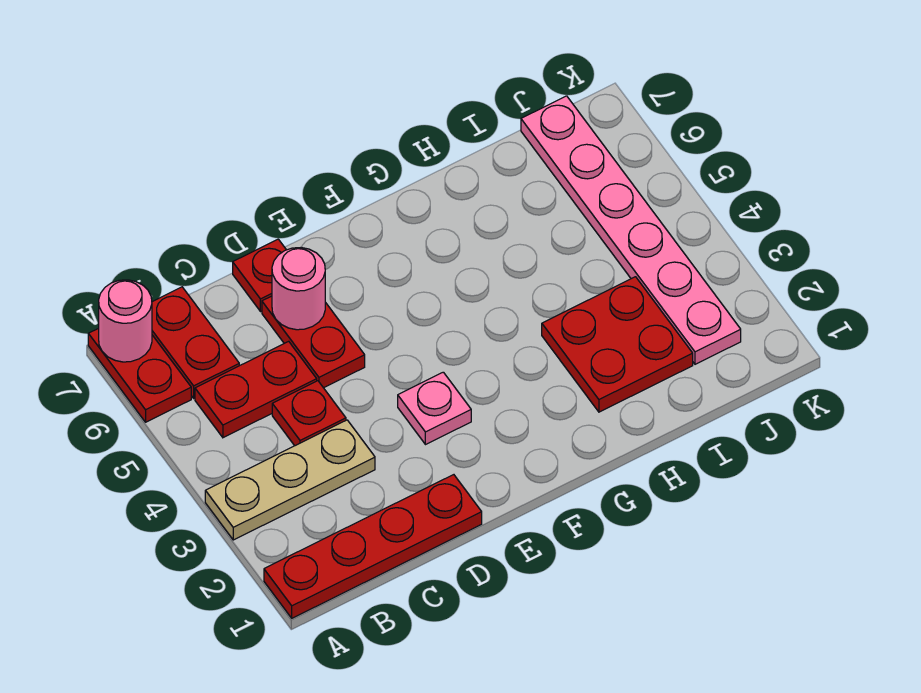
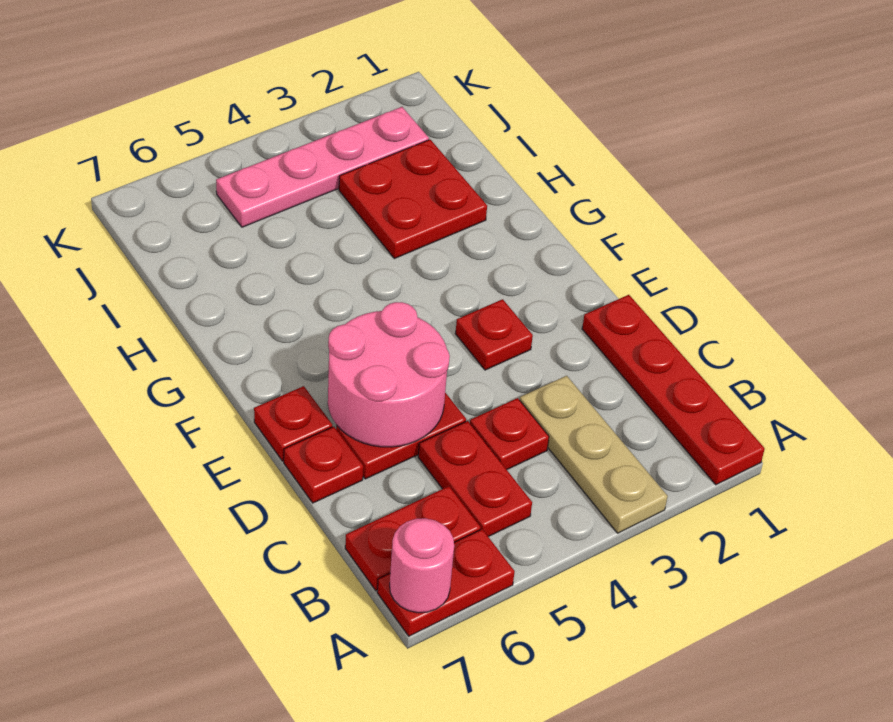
pink 1x1 round brick [272,248,325,330] -> pink 2x2 round brick [328,302,450,447]
pink 1x1 plate [398,372,471,445] -> red 1x1 plate [455,299,533,370]
none -> red 1x1 plate [254,386,332,461]
pink 1x6 plate [521,96,741,364] -> pink 1x4 plate [216,107,429,227]

